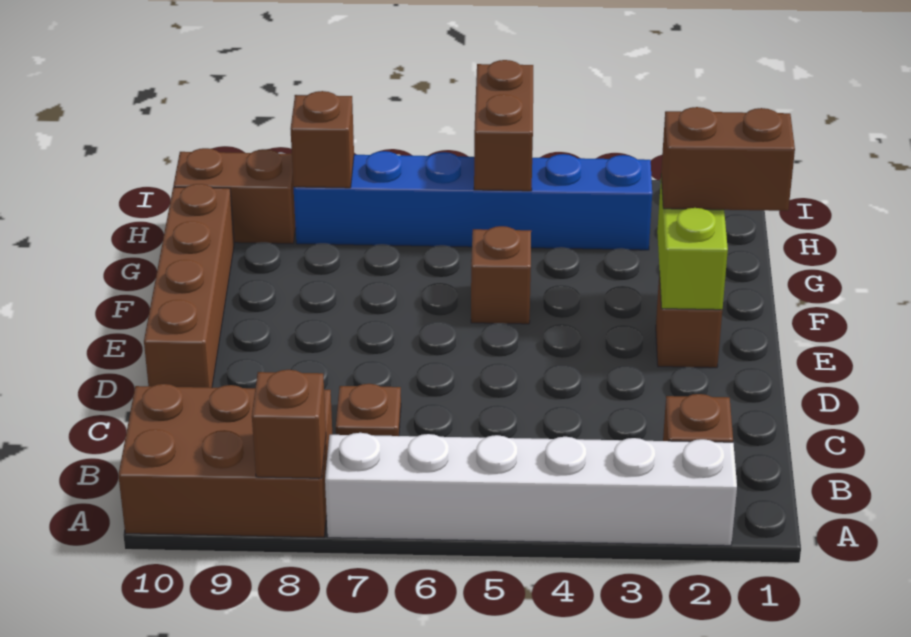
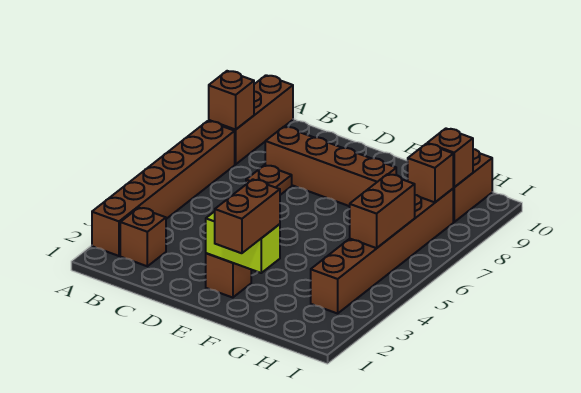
white 1x6 brick [325,433,737,546] -> brown 1x6 brick [92,121,235,256]
brown 2x3 brick [118,384,332,537] -> brown 1x3 brick [209,75,293,164]
brown 1x4 brick [144,184,234,388] -> brown 1x4 brick moved to [265,127,396,206]
brown 1x1 brick [471,226,531,324] -> brown 1x1 brick moved to [427,129,473,187]
blue 1x6 brick [294,151,652,250] -> brown 1x6 brick [311,189,453,314]
brown 1x2 brick [474,60,533,191] -> brown 1x2 brick turned to [350,174,415,248]

